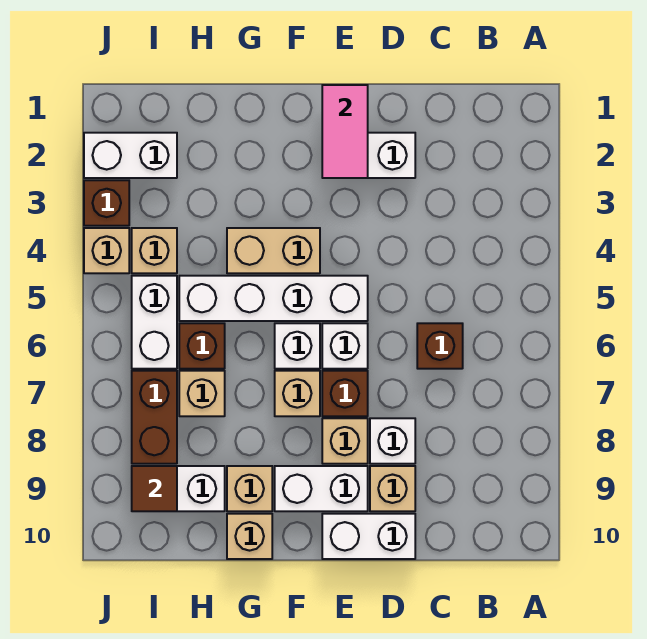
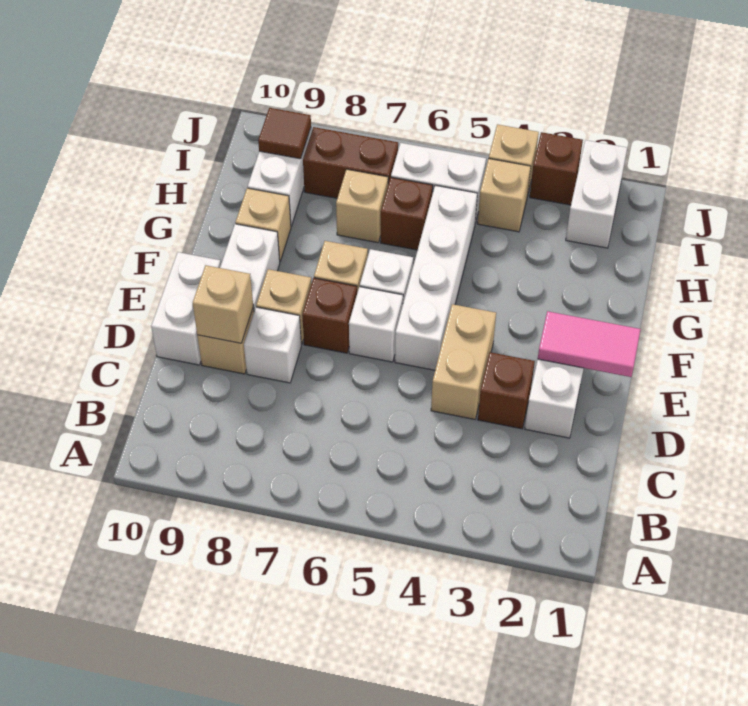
brown 1x1 brick [417,323,463,369] -> brown 1x1 brick moved to [478,352,535,429]
tan 1x2 brick [227,228,320,273] -> tan 1x2 brick moved to [431,304,496,419]
tan 1x1 brick [227,514,272,559] -> tan 1x1 brick moved to [193,265,253,343]

